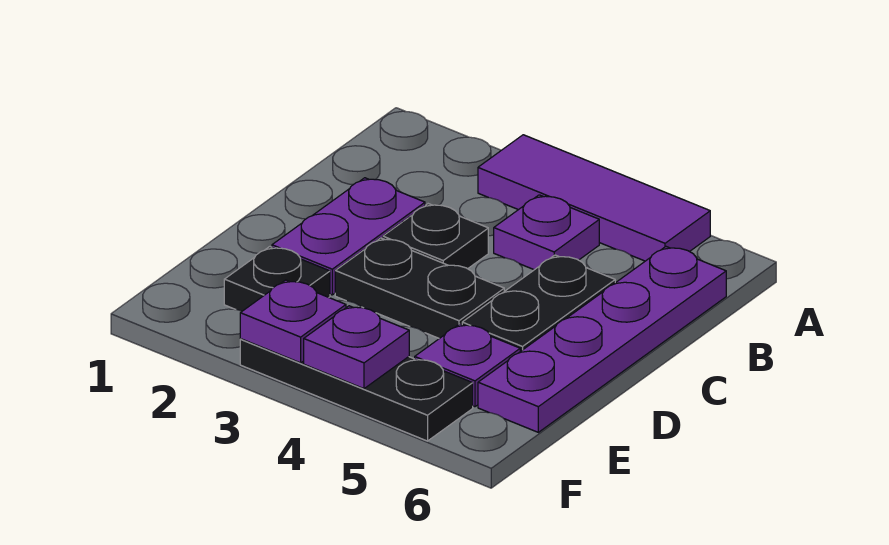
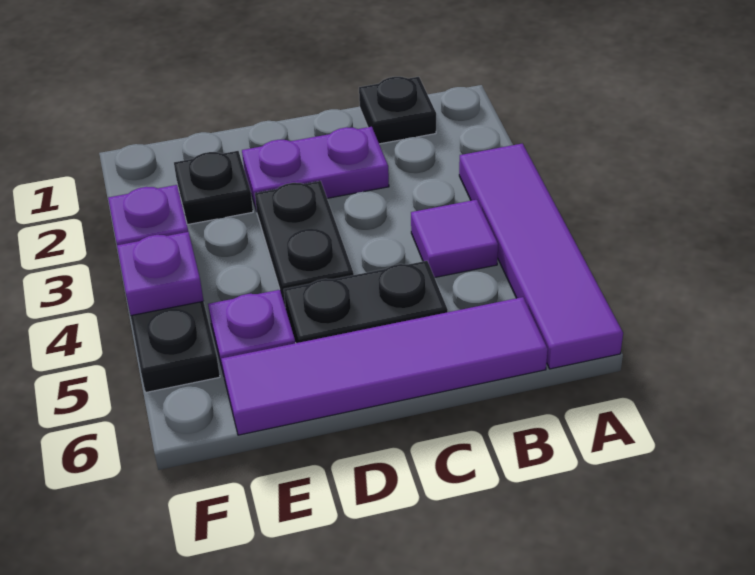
purple 1x3 tile [478,135,710,261] -> purple 1x4 tile [459,144,623,369]
purple 1x1 plate [494,195,599,270] -> purple 1x1 tile [411,200,498,278]
purple 1x4 plate [478,247,726,432] -> purple 1x4 tile [221,297,548,435]
black 1x1 plate [383,204,488,269] -> black 1x1 plate moved to [359,77,436,144]

